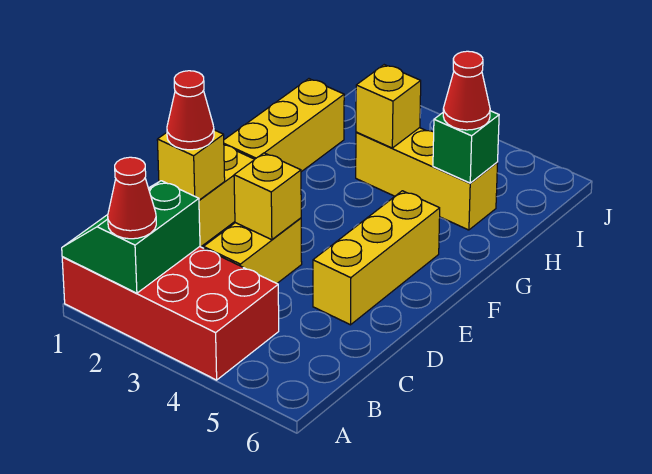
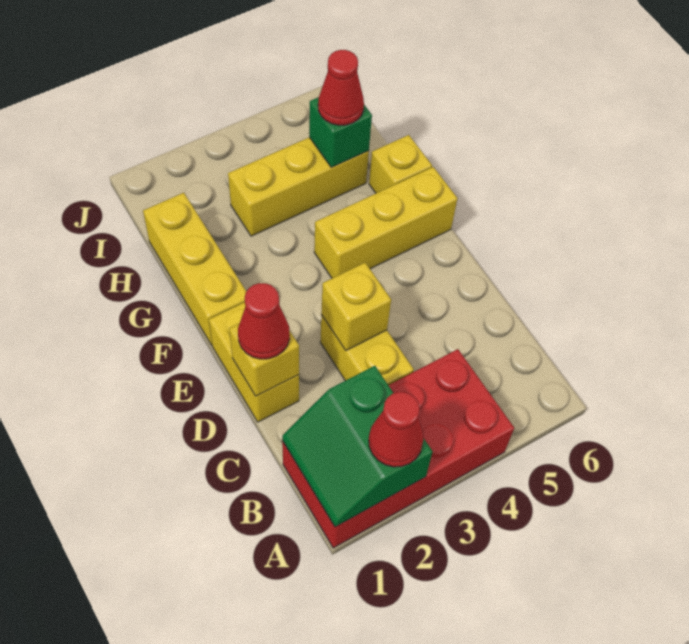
yellow 1x3 brick [313,191,440,325] -> yellow 1x3 brick turned to [314,167,457,278]
yellow 1x1 brick [356,65,421,148] -> yellow 1x1 brick moved to [369,135,432,193]

